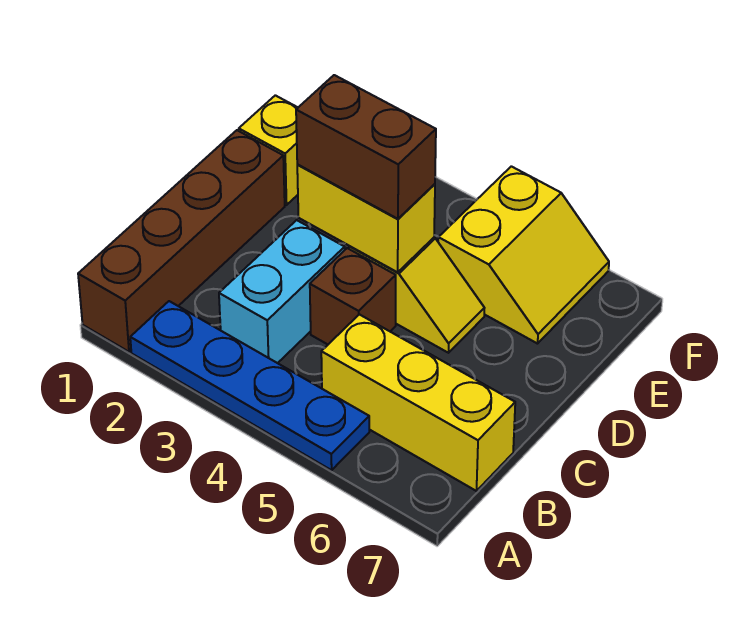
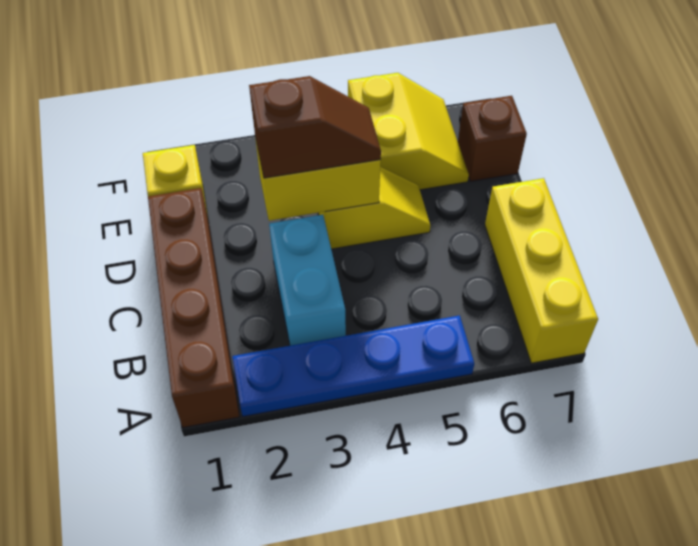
yellow 1x3 brick [321,314,515,491] -> yellow 1x3 brick turned to [485,178,598,363]
brown 1x1 brick [310,248,396,344] -> brown 1x1 brick moved to [458,96,527,181]
brown 1x2 brick [296,75,436,219] -> brown 1x2 slope [249,76,381,178]

